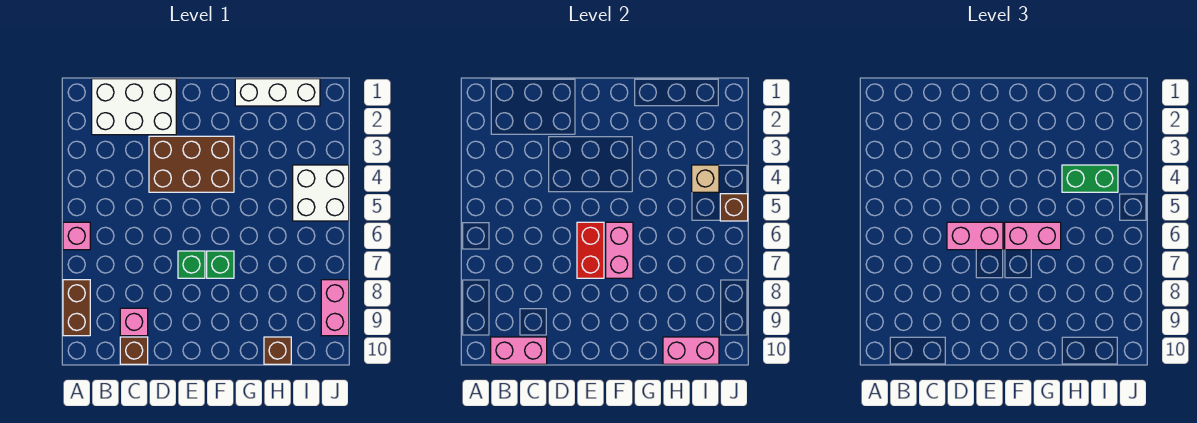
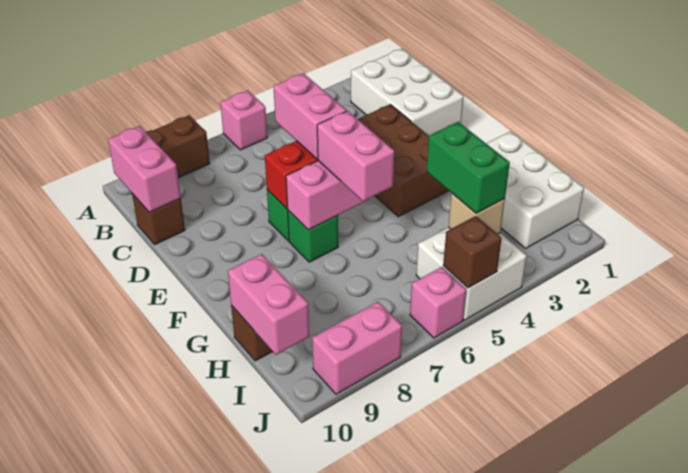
pink 1x1 brick [120,308,148,336] -> pink 1x1 brick moved to [410,267,466,338]
white 1x3 brick [235,79,320,106] -> white 2x3 brick [486,131,584,249]

